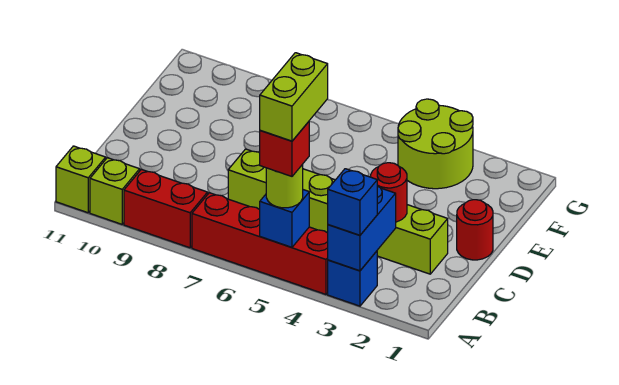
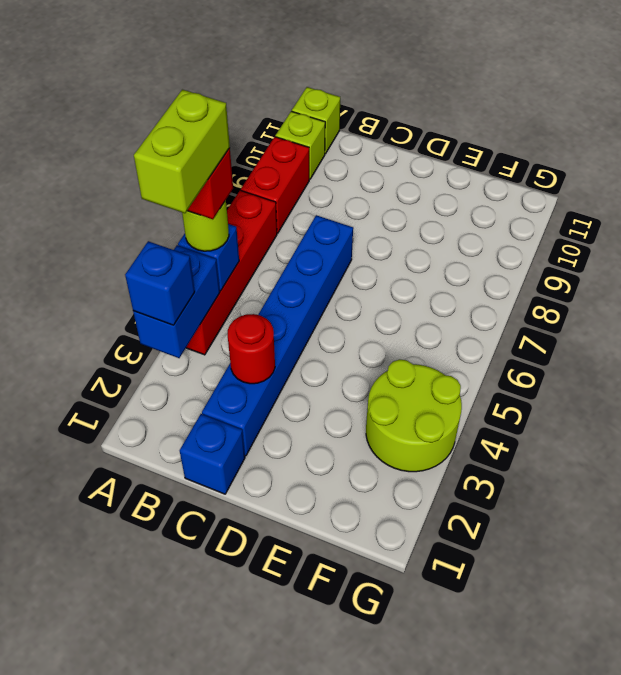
blue 1x1 brick [328,251,377,306] -> blue 1x1 brick moved to [180,414,245,494]
blue 1x2 brick [328,186,396,271] -> blue 1x2 brick turned to [133,245,220,358]
lime 1x2 brick [260,53,328,141] -> lime 1x2 brick turned to [134,90,230,213]
lime 1x6 brick [228,149,448,274] -> blue 1x6 brick [202,215,353,456]
red 1x1 round brick [457,200,493,260] -> none

